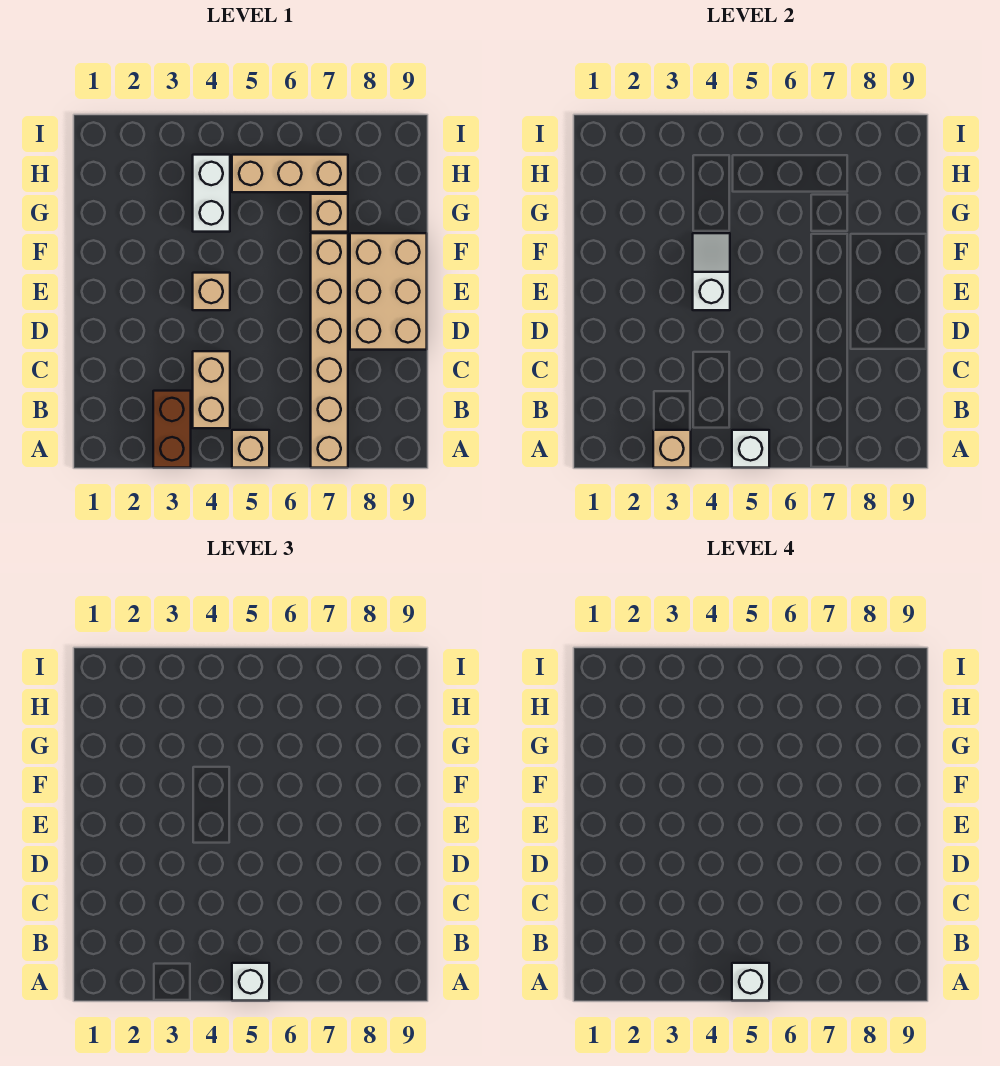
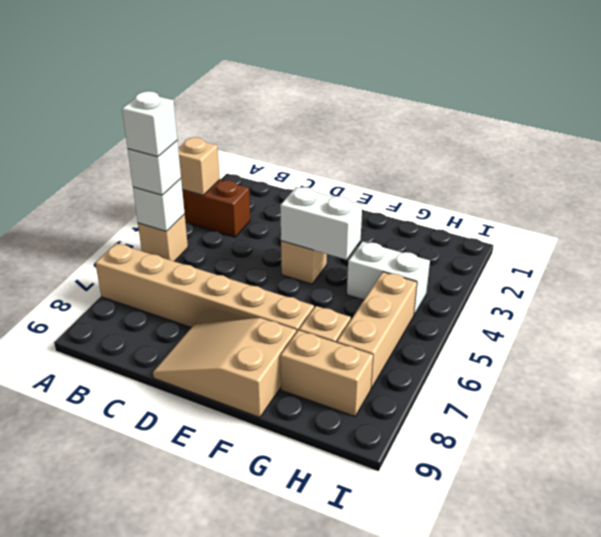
tan 1x2 brick [193,351,230,428] -> tan 1x2 brick moved to [280,330,373,416]
tan 2x3 brick [350,233,427,350] -> tan 2x3 slope [153,318,296,417]
white 1x2 slope [693,233,730,310] -> white 1x2 brick [280,187,362,260]

